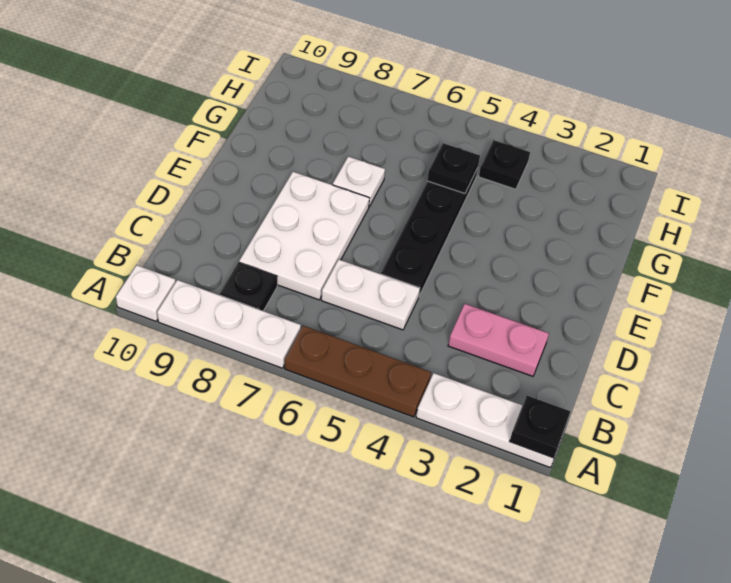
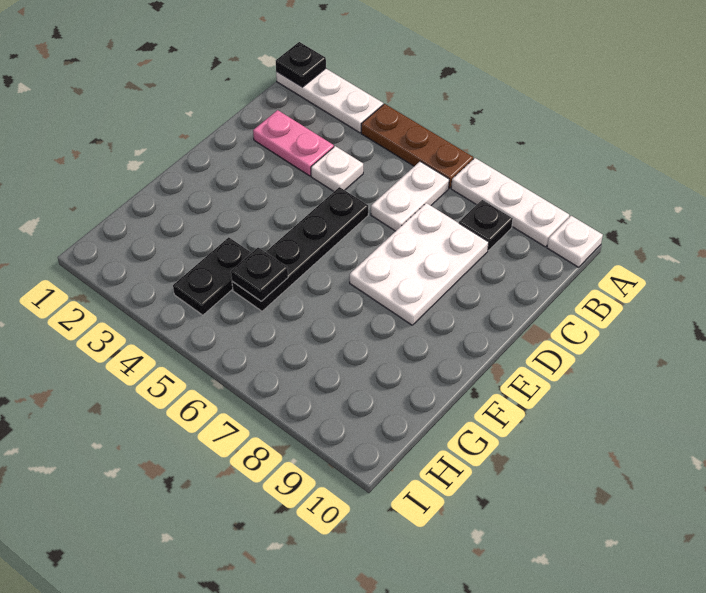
white 1x2 plate [321,260,420,330] -> white 1x2 plate turned to [371,161,449,231]
white 1x1 plate [333,157,385,207] -> white 1x1 plate moved to [311,146,363,191]
black 1x1 plate [479,140,530,189] -> black 1x2 plate [173,237,251,315]

